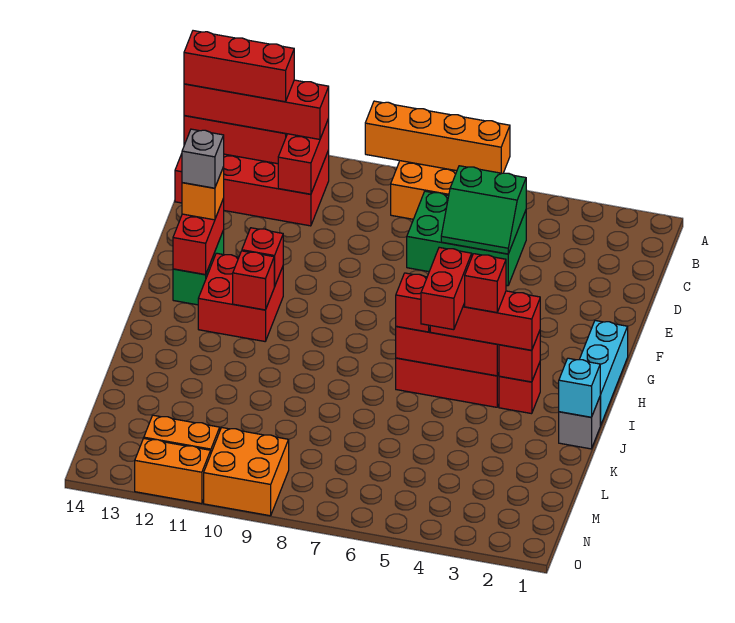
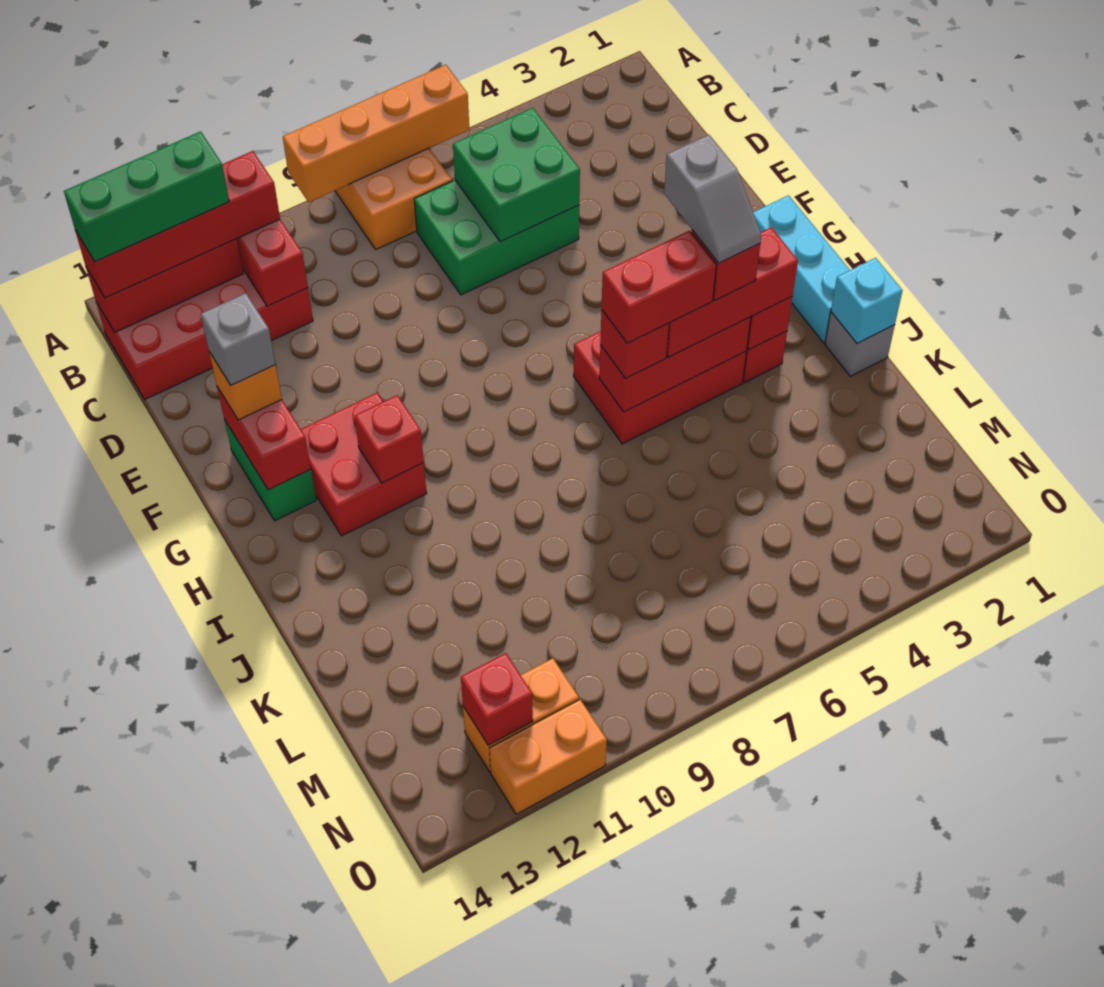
red 1x3 brick [184,31,294,102] -> green 1x3 brick [64,131,229,262]
green 2x2 slope [441,166,526,254] -> green 2x2 brick [453,108,580,242]
red 1x1 brick [242,228,283,287] -> red 1x1 brick moved to [461,653,533,745]
none -> grey 1x2 slope [664,135,761,263]
red 1x2 brick [421,247,472,330] -> red 1x2 brick turned to [602,231,716,343]
orange 2x2 brick [204,428,289,516] -> none

